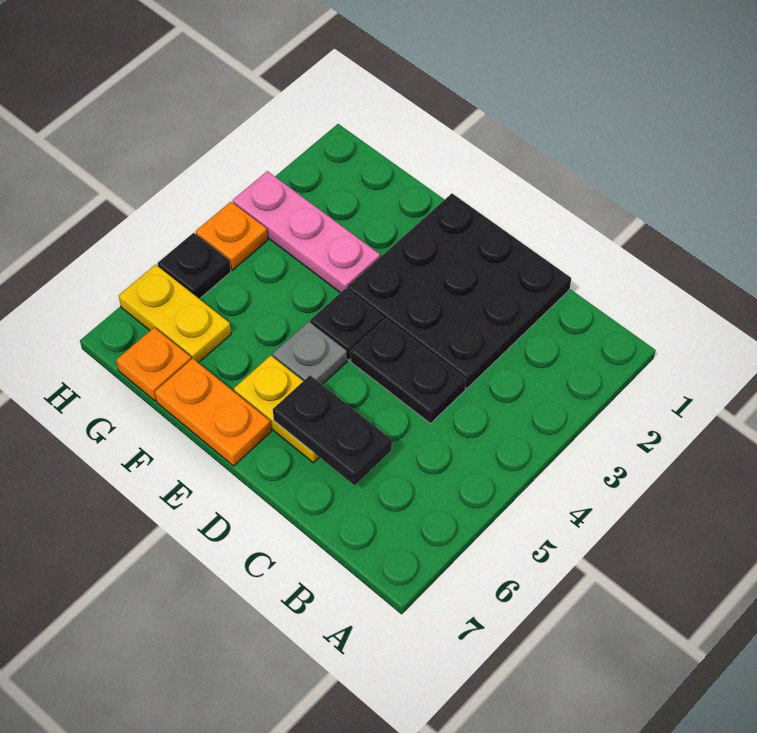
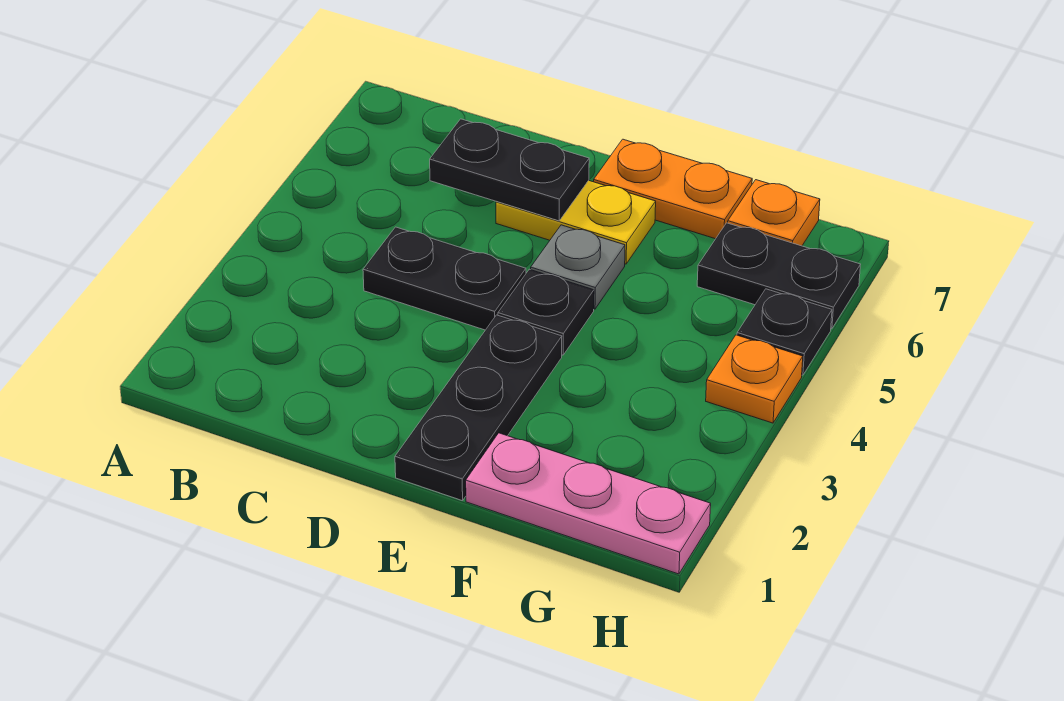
black 3x3 plate [347,194,571,388] -> black 1x3 plate [395,315,562,501]
pink 1x3 plate [233,171,380,293] -> pink 1x3 plate moved to [466,433,711,574]
yellow 1x2 plate [119,265,231,363] -> black 1x2 plate [697,223,861,329]

